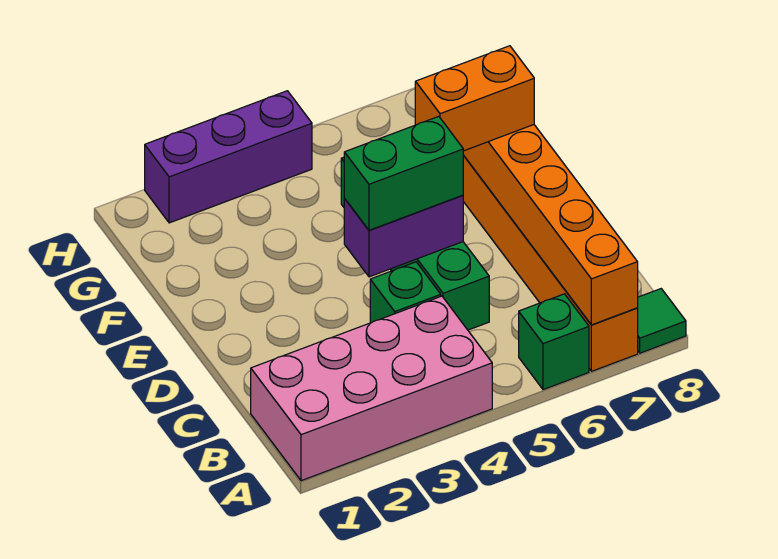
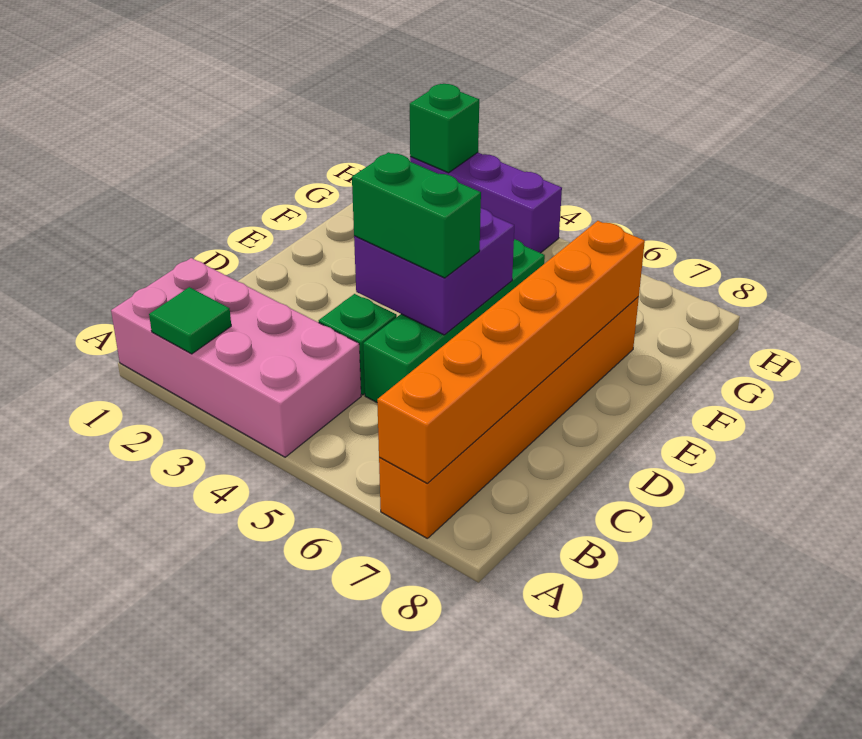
green 1x1 brick [519,294,589,390] -> green 1x1 brick moved to [410,84,479,173]
green 1x1 tile [638,289,686,353] -> green 1x1 tile moved to [149,287,231,354]
purple 1x2 brick [344,195,463,277] -> purple 2x2 brick [354,208,514,335]
orange 1x2 brick [415,46,534,151] -> none

